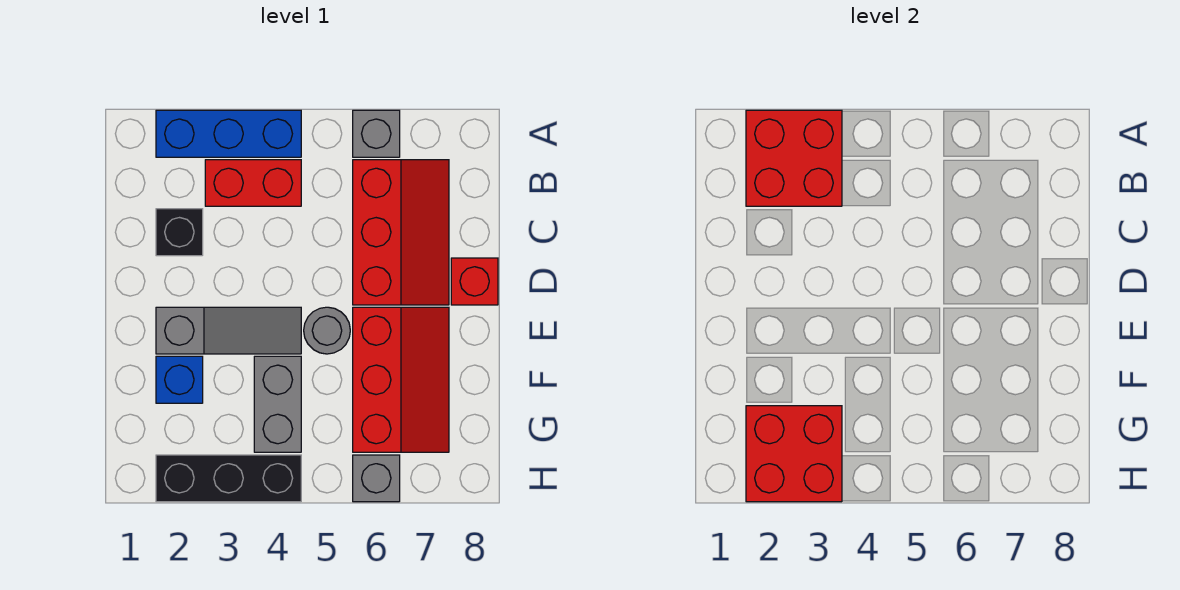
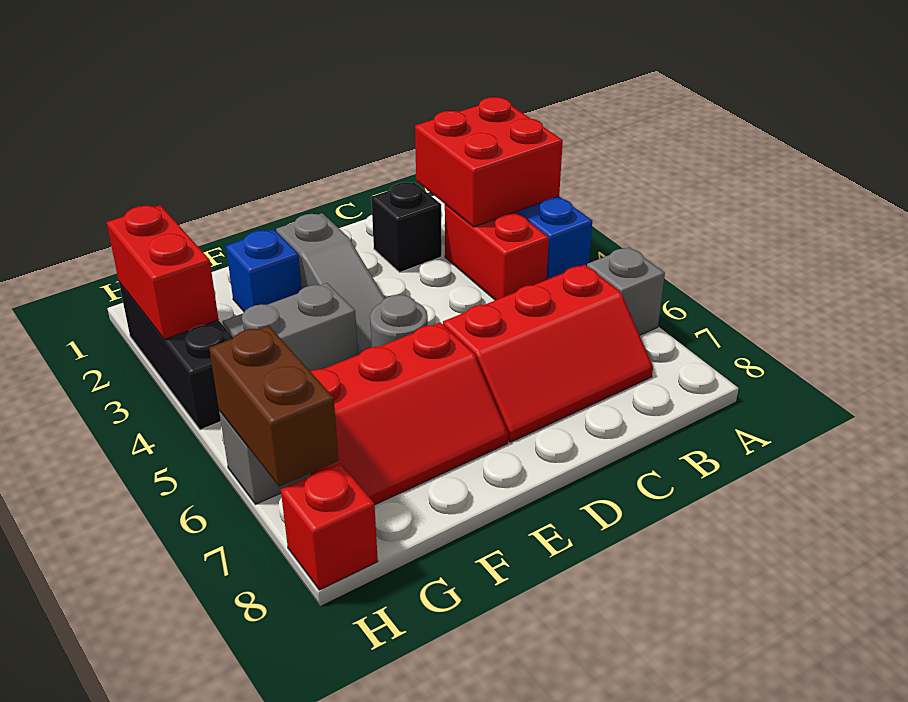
red 1x1 brick [451,258,498,305] -> red 1x1 brick moved to [281,463,378,590]
red 2x2 brick [746,406,842,502] -> red 1x2 brick [107,205,219,339]
none -> brown 1x2 brick [209,325,339,487]

